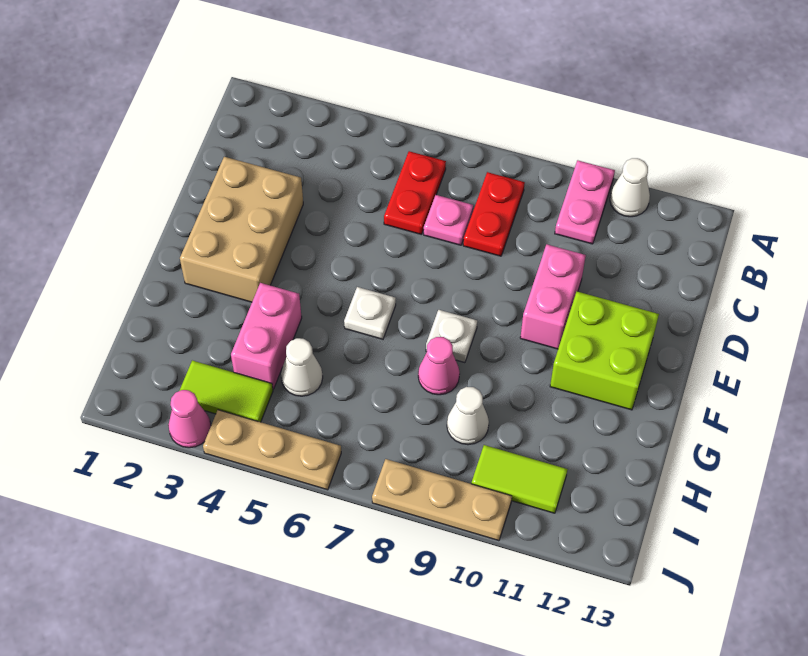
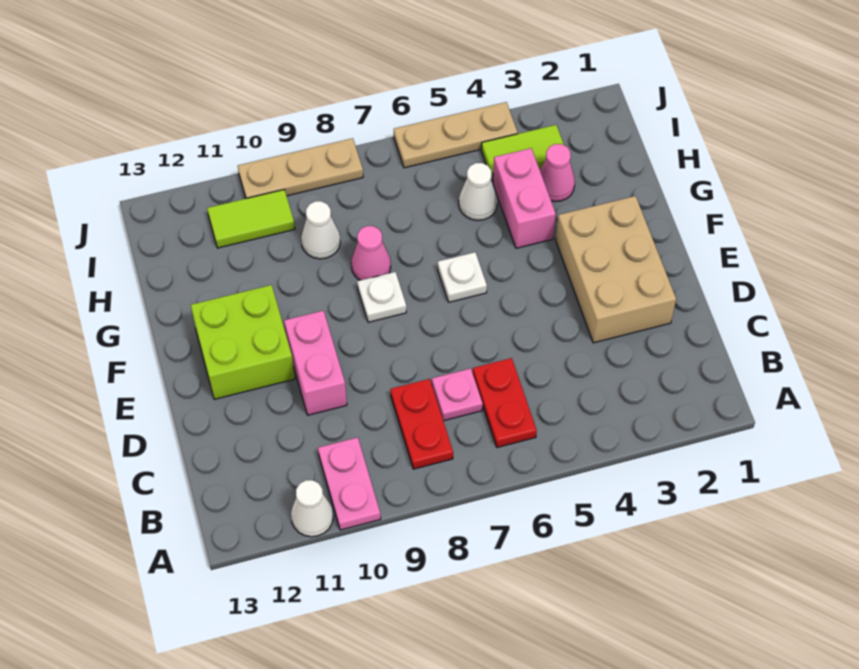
pink 1x1 cone [168,390,211,448] -> pink 1x1 cone moved to [540,144,575,202]

